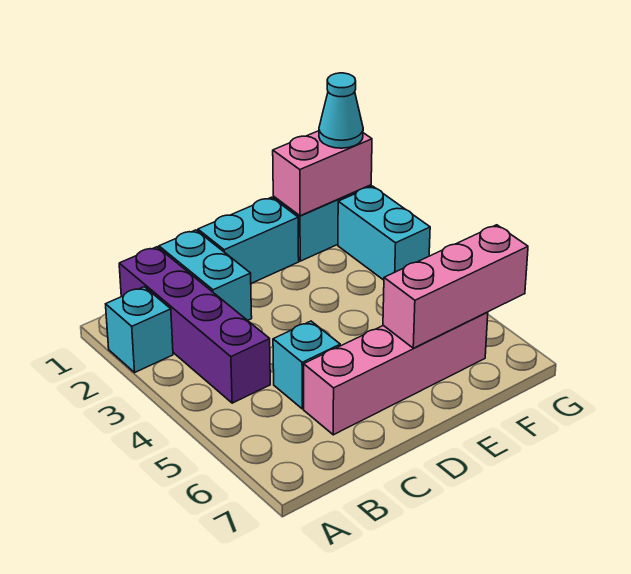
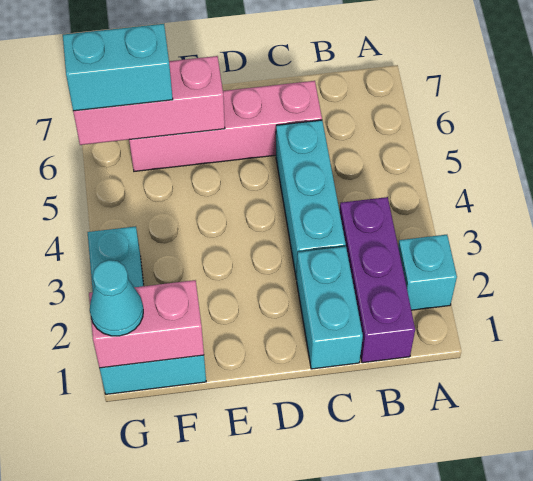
purple 1x4 brick [119,247,270,403] -> purple 1x3 brick [340,197,415,363]
cyan 1x1 brick [273,321,340,409] -> cyan 1x3 brick [276,120,346,279]
cyan 1x2 brick [198,197,299,284] -> cyan 1x2 brick moved to [63,24,173,111]

